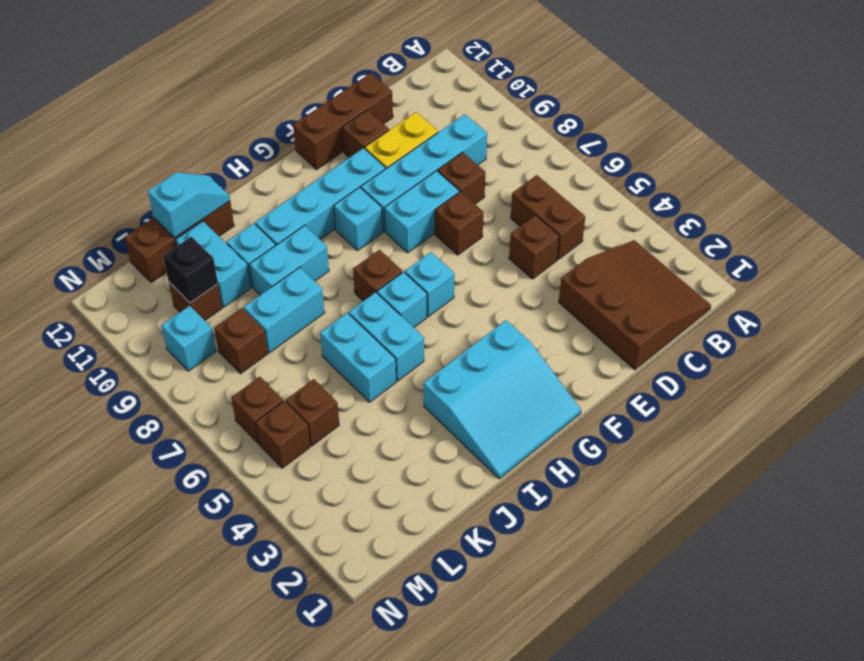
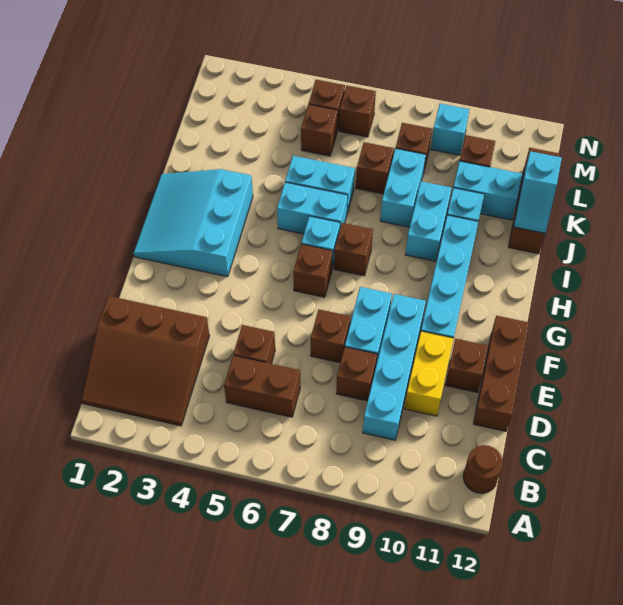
none -> brown 1x1 round brick [463,445,503,493]
cyan 1x1 brick [405,252,454,316] -> brown 1x1 brick [293,244,333,297]
cyan 1x1 brick [334,187,383,251] -> none
none -> brown 1x1 brick [356,142,394,194]
black 1x1 brick [163,237,218,303] -> none

